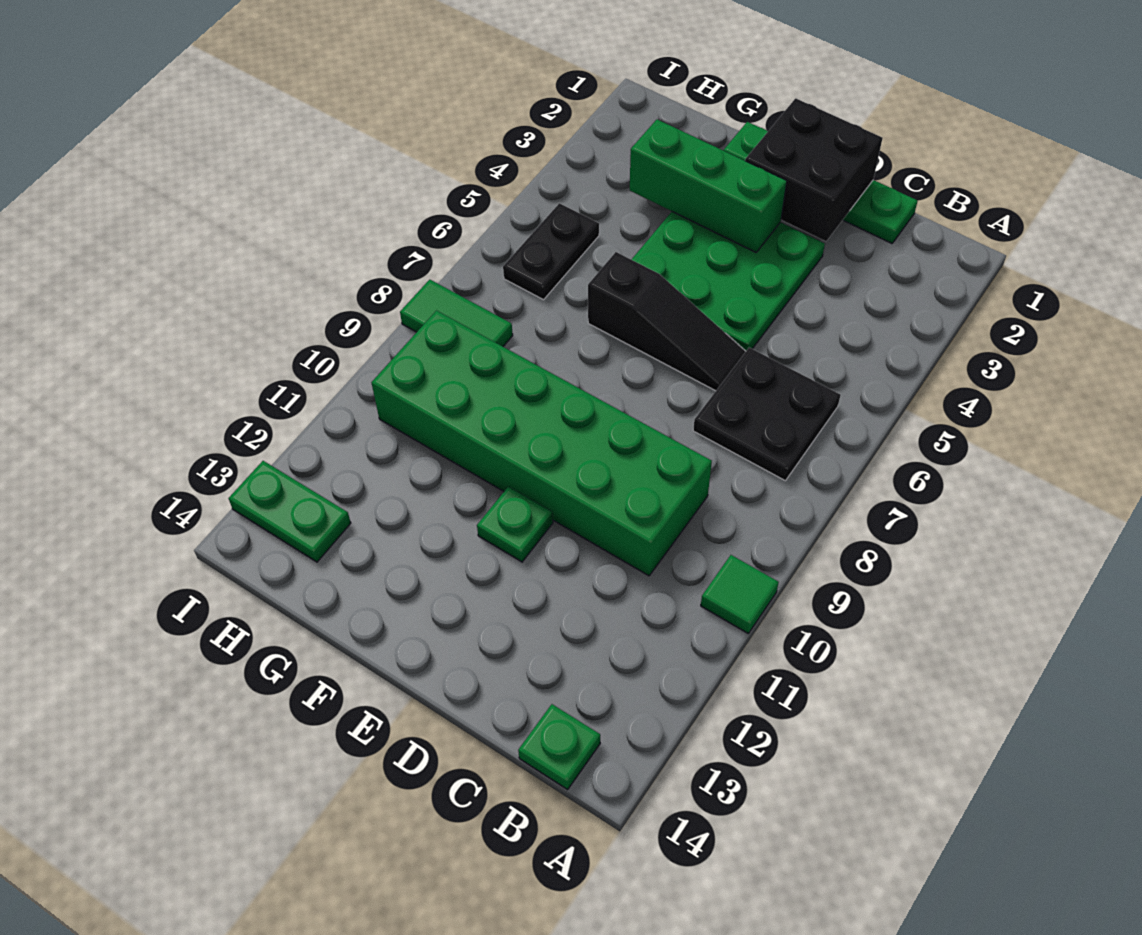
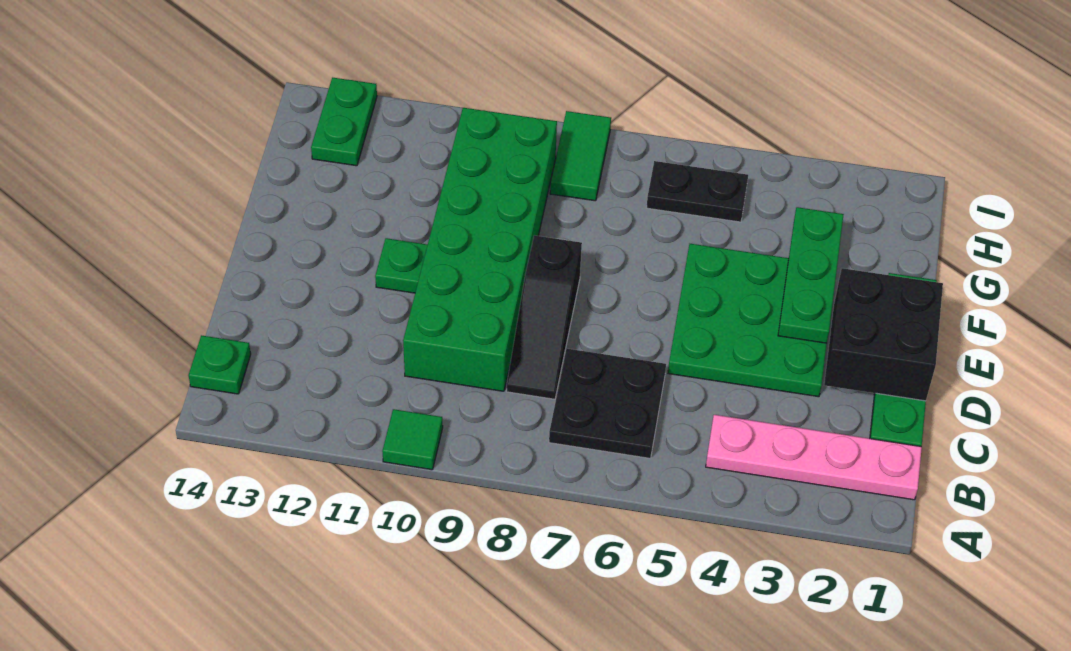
none -> pink 1x4 plate [706,415,922,500]
black 1x3 slope [588,252,746,391] -> black 1x3 slope moved to [507,235,582,399]
green 1x3 brick [630,119,787,252] -> green 1x3 plate [778,207,844,343]

